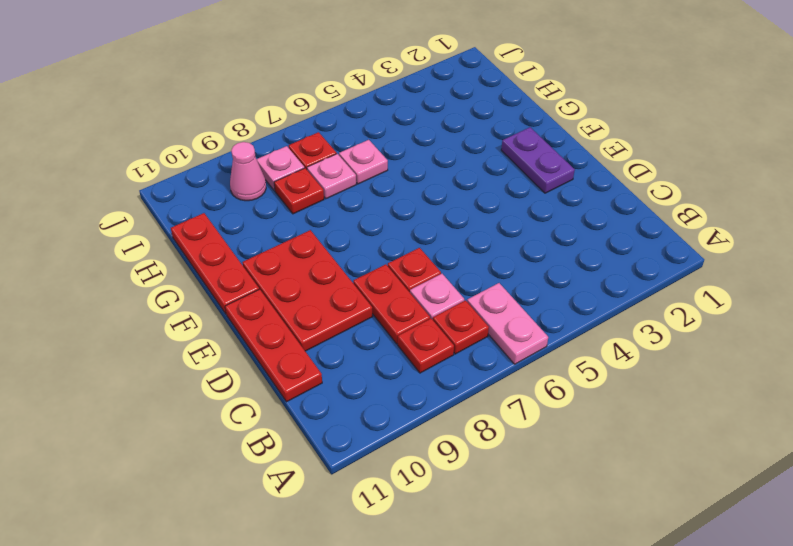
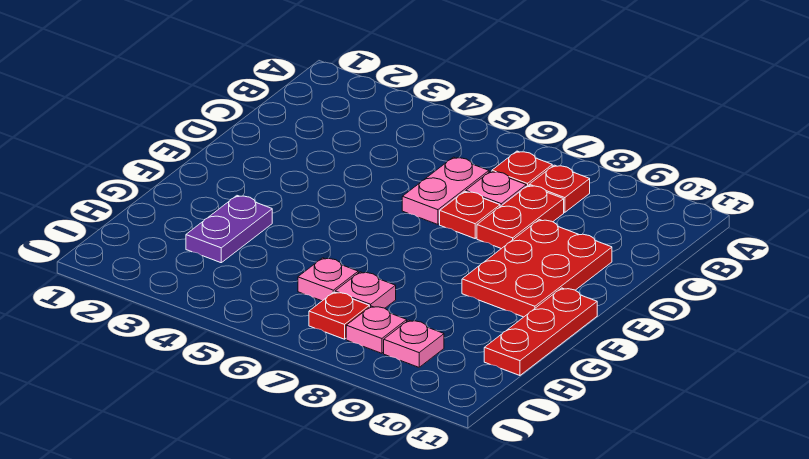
pink 1x2 plate [467,283,548,364] -> pink 1x2 plate moved to [402,157,489,224]
red 1x3 plate [225,289,322,402] -> none
purple 1x2 plate [501,127,575,193] -> purple 1x2 plate moved to [186,196,272,263]
red 1x1 plate [274,168,324,214] -> none
pink 1x1 cone [230,142,266,201] -> pink 1x1 plate [384,320,444,367]

